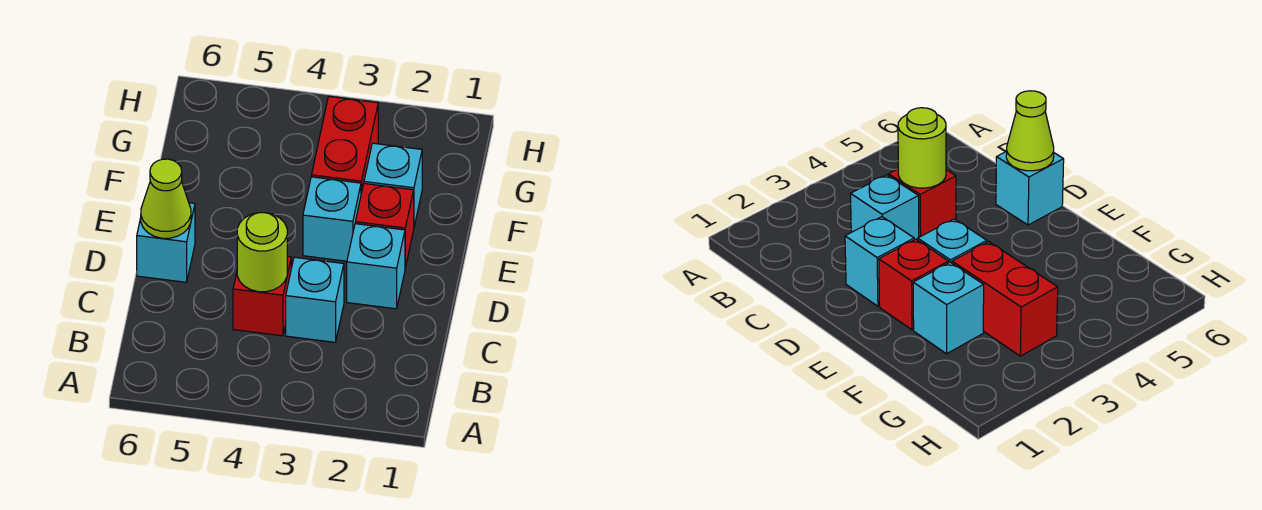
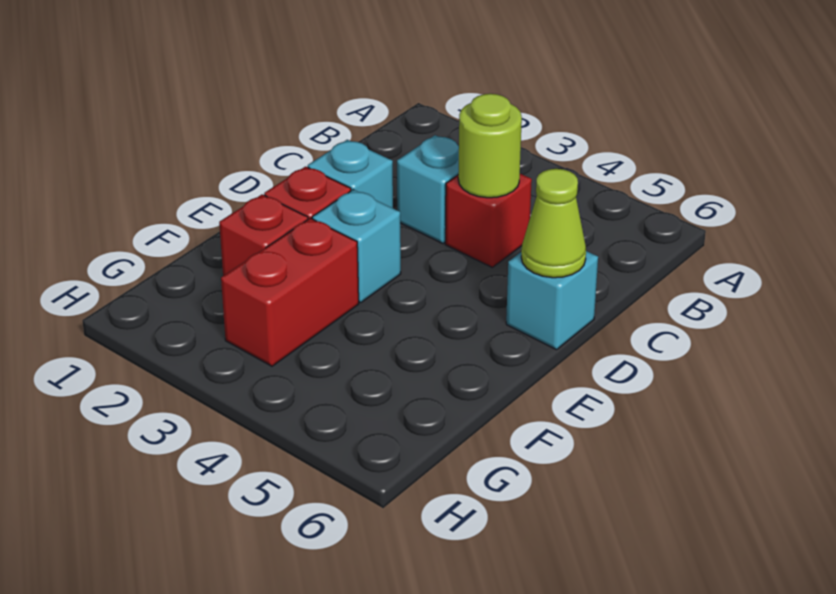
cyan 1x1 brick [364,143,422,226] -> red 1x1 brick [219,194,308,276]

